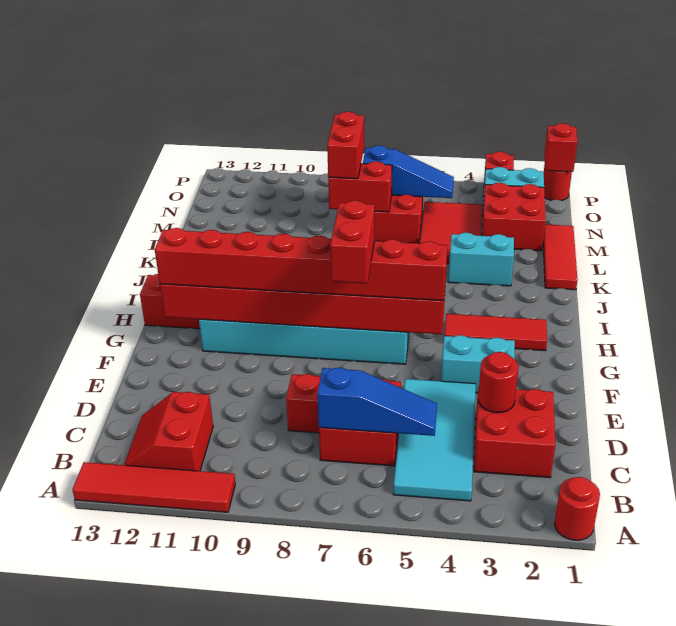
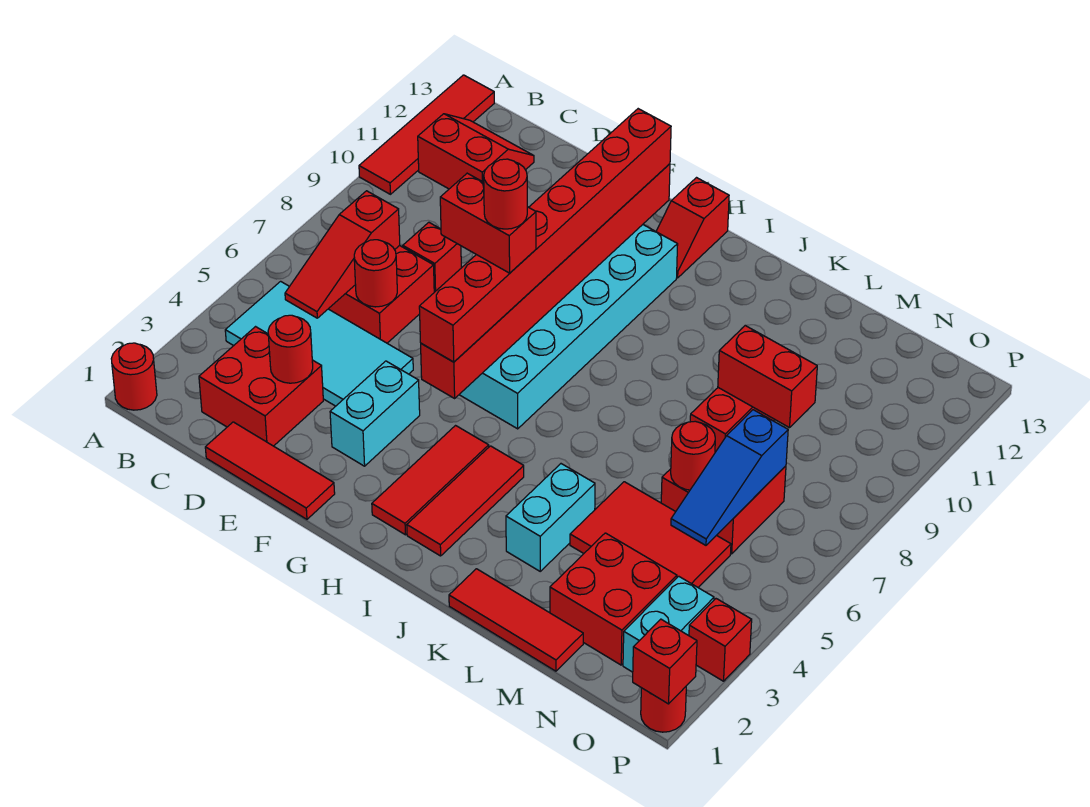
blue 1x3 slope [317,368,437,436] -> red 1x3 slope [285,191,400,318]
none -> red 1x3 tile [205,422,335,519]
none -> red 1x1 round brick [354,240,397,307]
none -> red 1x1 round brick [484,159,527,229]
none -> red 1x3 tile [407,446,524,556]
none -> red 1x1 round brick [671,421,715,490]

